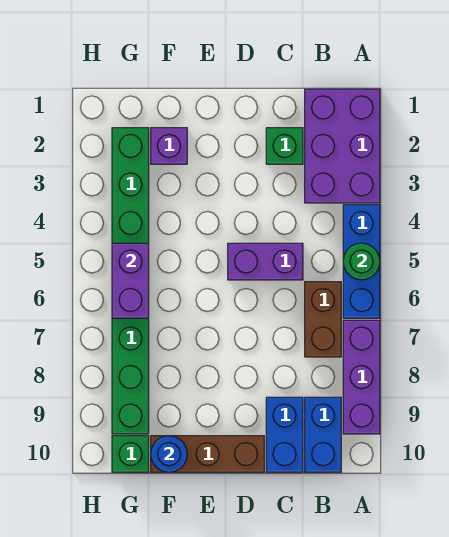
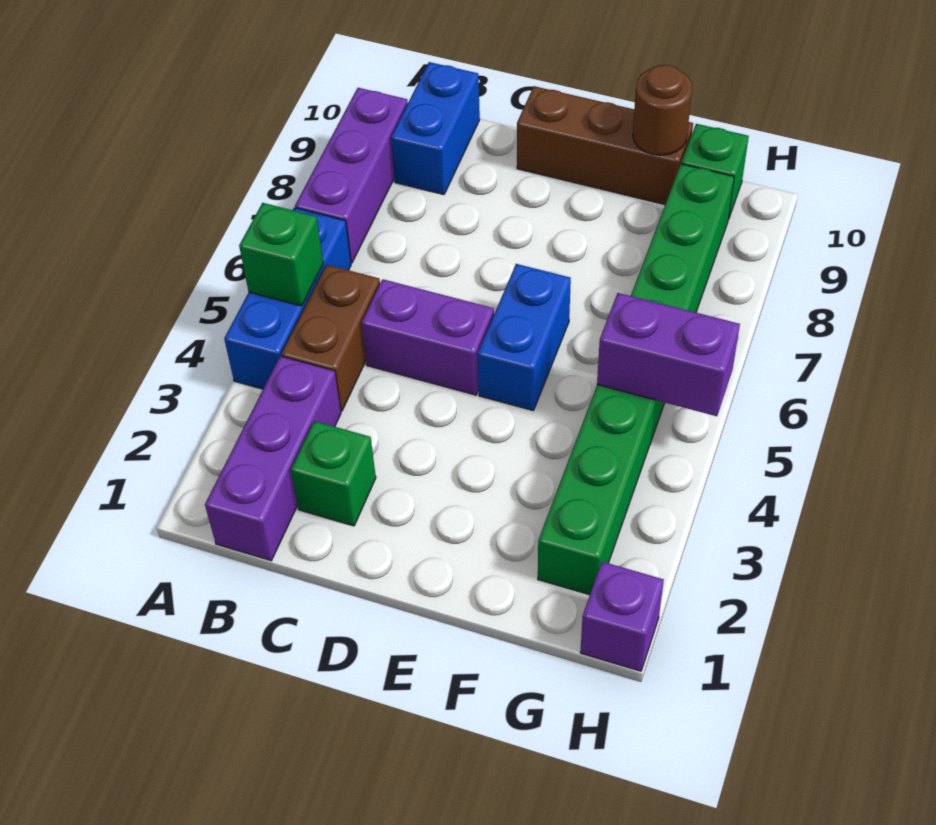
purple 2x3 brick [305,89,380,203] -> purple 1x3 brick [205,356,341,561]
green 1x1 round brick [343,243,380,280] -> green 1x1 brick [239,203,323,306]
brown 1x2 brick [305,282,341,357] -> brown 1x2 brick moved to [281,265,380,411]
blue 1x2 brick [266,397,303,472] -> blue 1x2 brick moved to [478,264,571,411]
purple 1x1 brick [151,128,187,164] -> purple 1x1 brick moved to [580,562,664,671]
blue 1x1 round brick [151,436,187,472] -> brown 1x1 round brick [633,65,692,155]
purple 1x2 brick [112,243,149,318] -> purple 1x2 brick turned to [597,293,740,416]

